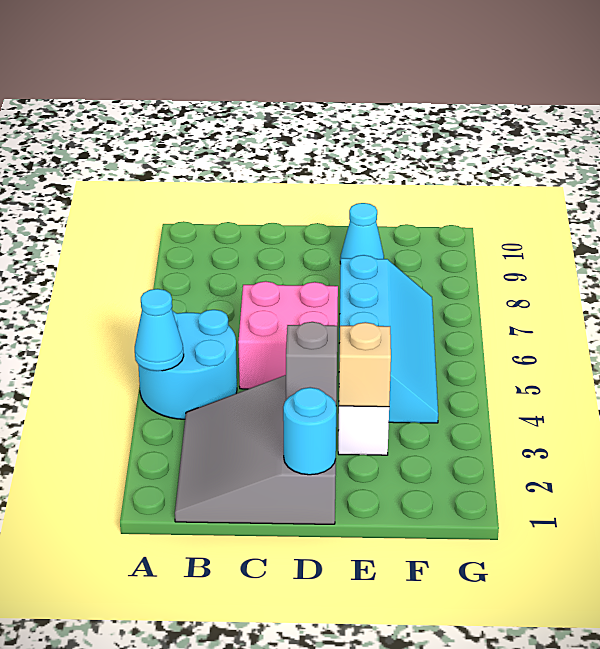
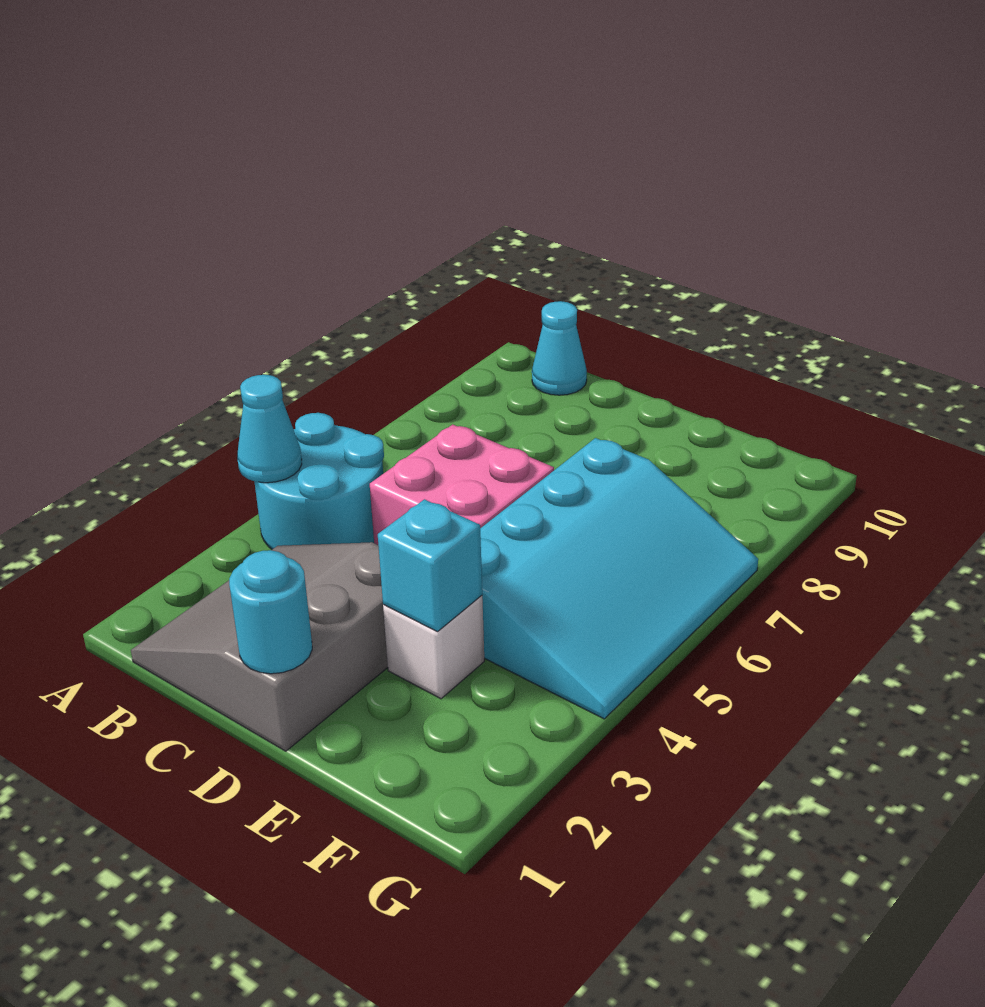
grey 1x1 brick [286,322,337,403] -> none
tan 1x1 brick [339,322,391,407] -> cyan 1x1 brick [378,499,482,632]
cyan 2x4 slope [339,255,438,423] -> cyan 3x4 slope [480,438,758,719]
cyan 1x1 cone [340,203,384,264] -> cyan 1x1 cone moved to [532,301,587,395]

